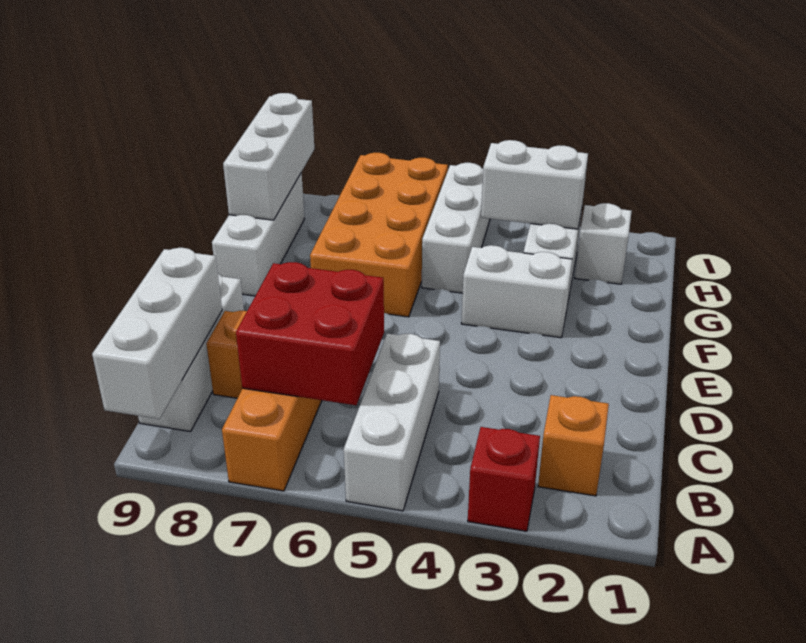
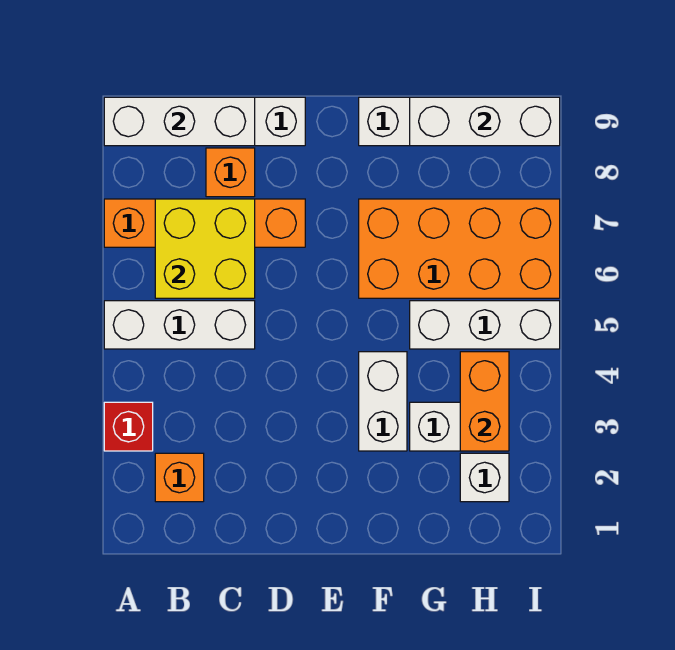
red 2x2 brick [236,262,384,405] -> yellow 2x2 brick [155,199,255,298]
white 1x2 brick [481,140,588,229] -> orange 1x2 brick [460,352,509,451]

